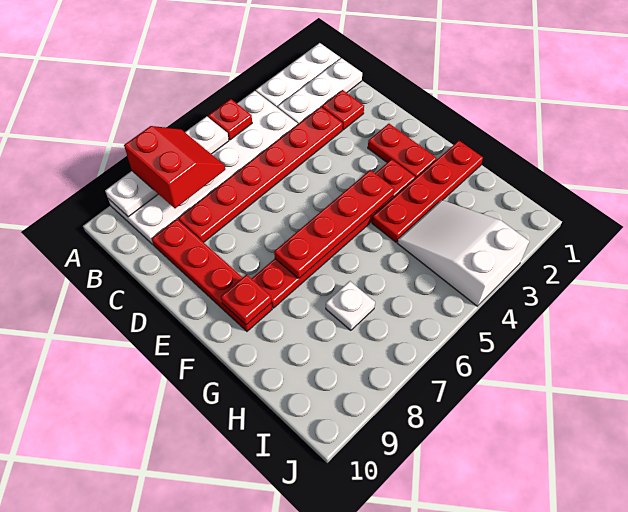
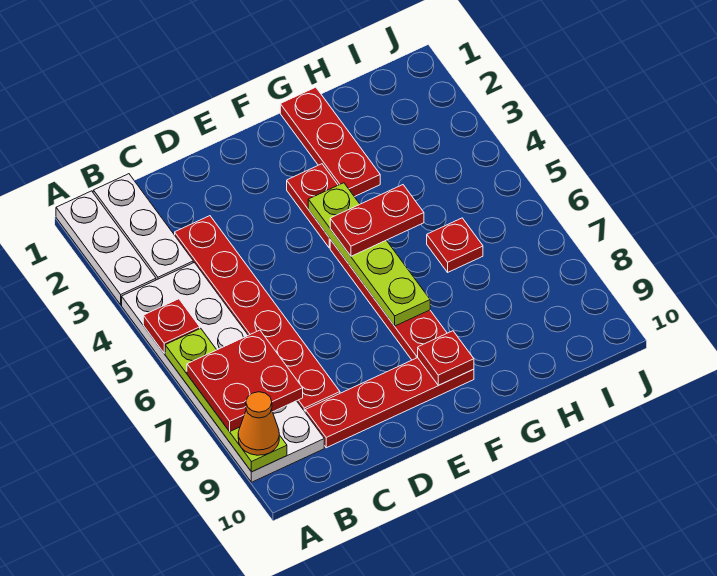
white 1x4 plate [105,116,229,217] -> lime 1x4 plate [165,328,287,472]
red 2x2 slope [124,126,225,208] -> red 2x2 plate [187,330,303,431]
none -> orange 1x1 cone [238,392,279,455]
red 1x1 plate [322,90,364,130] -> red 1x1 plate moved to [427,218,483,272]
red 1x2 plate [368,124,437,178] -> red 1x2 plate moved to [330,185,424,256]
red 1x4 plate [274,170,394,278] -> lime 1x4 plate [308,183,430,326]
red 1x4 plate [372,141,483,242] -> red 1x3 plate [280,87,380,197]
white 2x3 slope [397,200,529,306] -> none
white 1x1 plate [326,281,375,330] -> none

